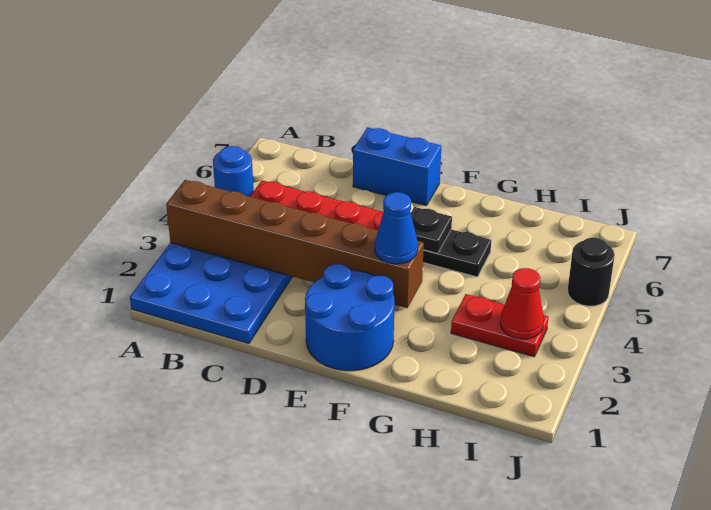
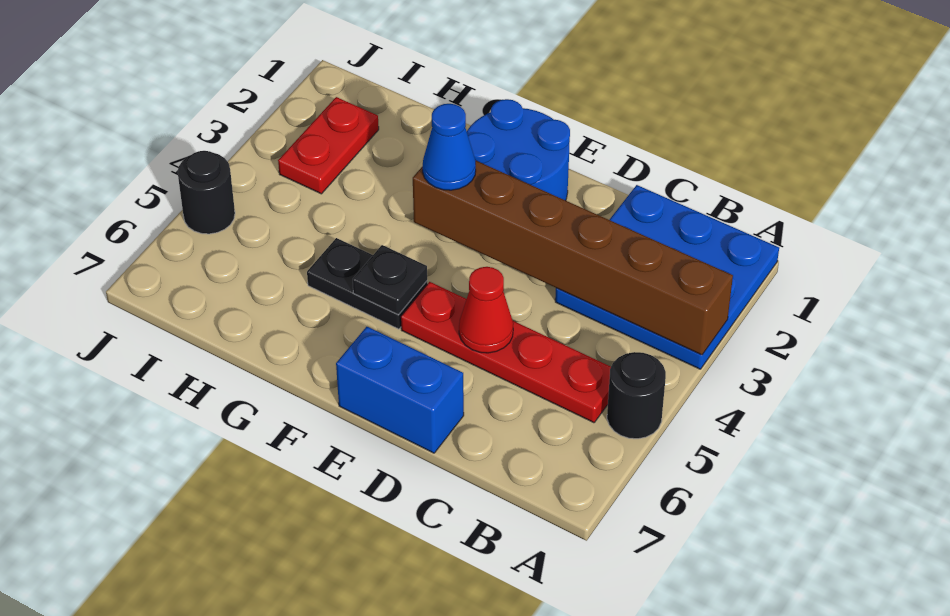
blue 1x1 round brick [213,146,254,197] -> black 1x1 round brick [607,352,666,439]
red 1x2 plate [451,294,548,357] -> red 1x2 plate turned to [278,97,379,194]
red 1x1 cone [500,268,544,339] -> red 1x1 cone moved to [459,267,513,353]

